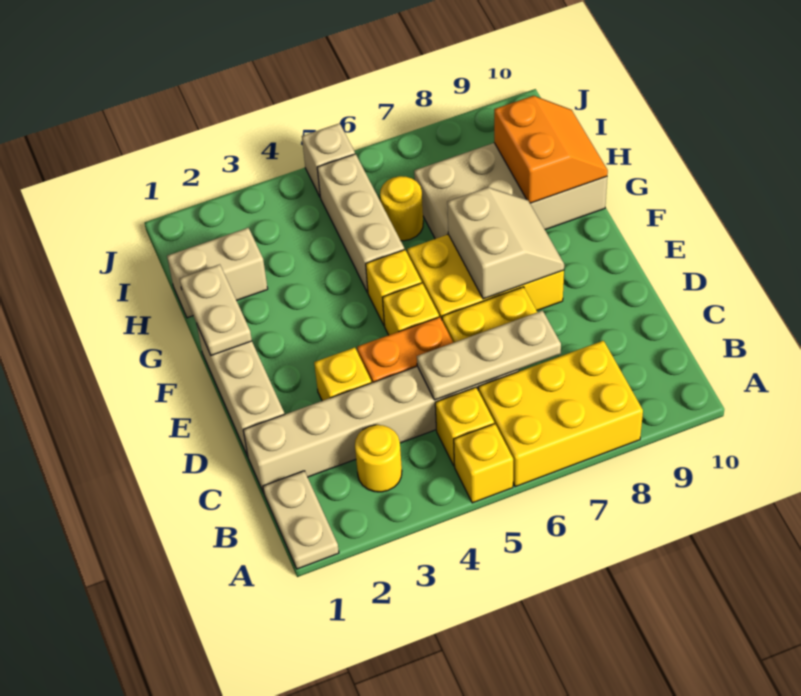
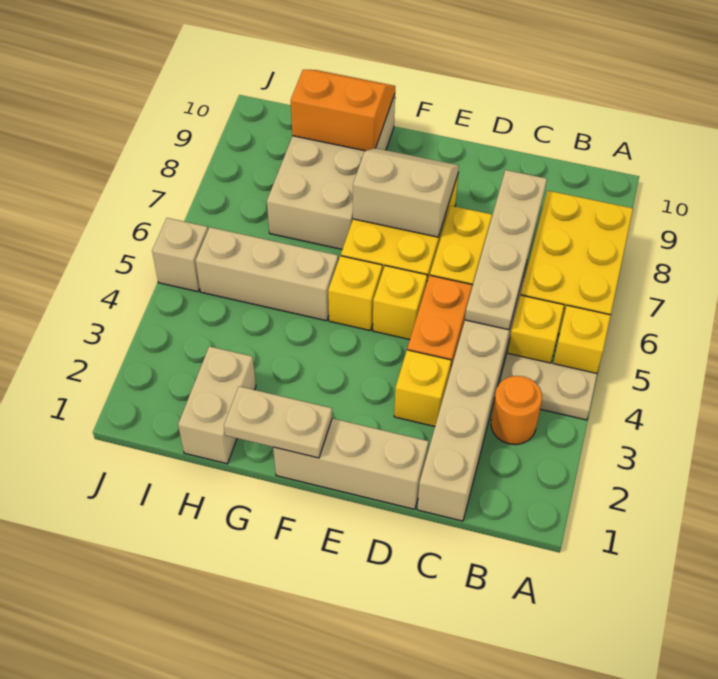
tan 1x2 plate [263,471,339,569] -> tan 1x2 plate moved to [500,353,597,420]
yellow 1x1 round brick [355,425,402,492] -> orange 1x1 round brick [491,376,542,445]
tan 1x3 plate [417,311,561,400] -> tan 1x4 plate [465,170,547,330]
yellow 1x1 round brick [380,176,423,241] -> none

